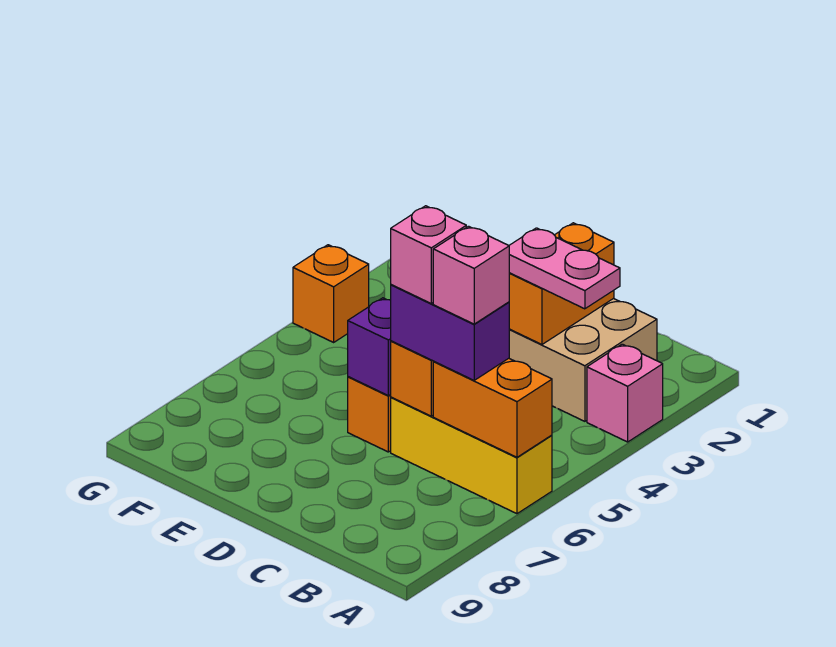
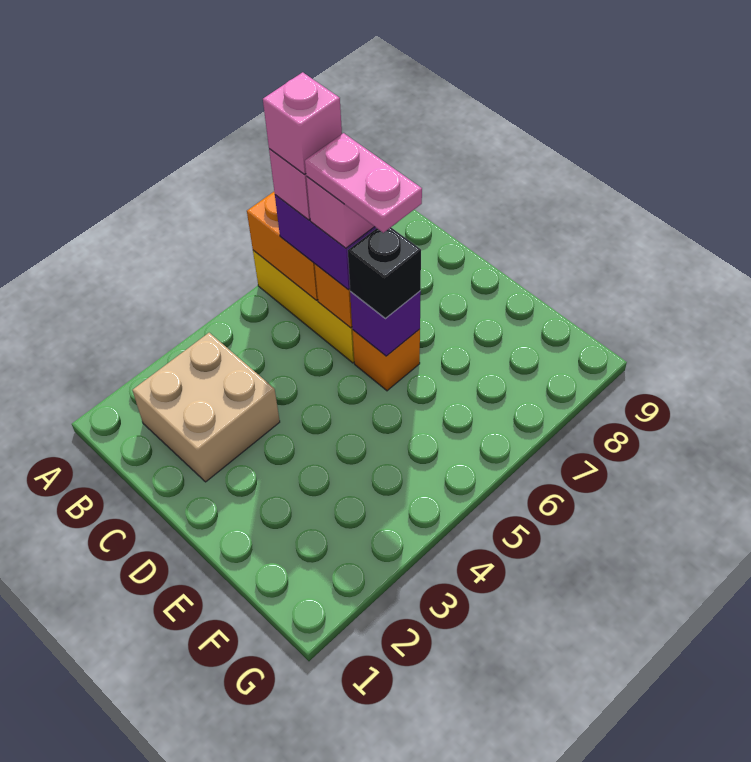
pink 1x1 brick [587,344,663,442] -> pink 1x1 brick moved to [263,72,342,174]
pink 1x2 plate [509,228,620,309] -> pink 1x2 plate moved to [305,133,422,233]
orange 1x2 brick [509,223,614,344] -> none
none -> black 1x1 brick [348,228,421,318]
orange 1x1 brick [293,245,369,342] -> none

